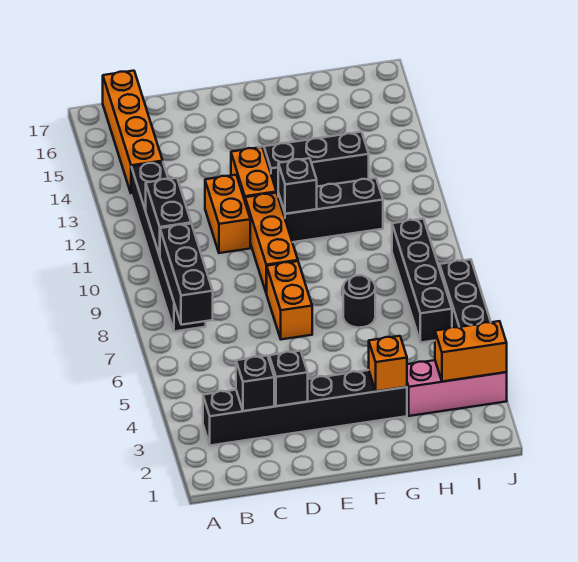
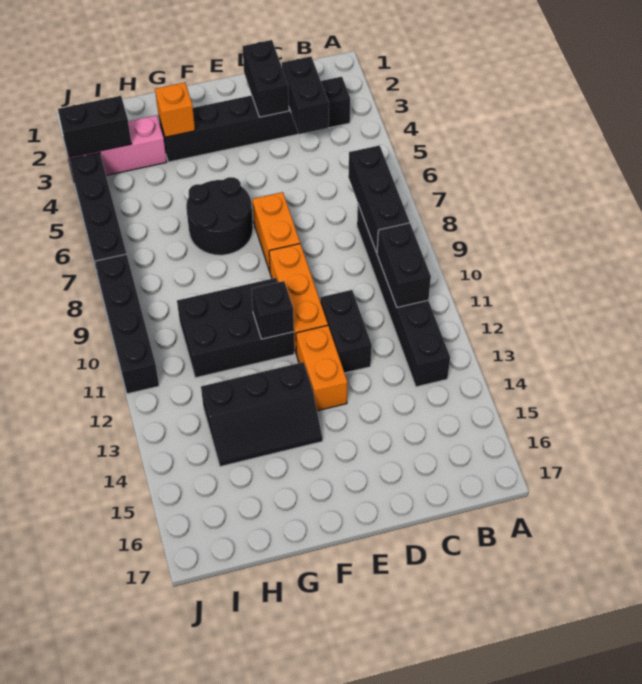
orange 1x4 brick [103,71,163,193] -> none
black 1x1 brick [236,356,274,411] -> black 1x2 brick [282,57,329,134]
black 1x1 brick [269,351,308,406] -> black 1x2 brick [242,40,289,117]
orange 1x2 brick [205,175,250,253] -> black 1x2 brick [320,290,372,373]
black 1x3 brick [278,178,383,242] -> black 2x3 brick [177,278,294,378]
black 1x1 round brick [343,275,375,328] -> black 2x2 round brick [186,177,253,255]
orange 1x2 brick [435,321,507,382] -> black 1x2 brick [58,96,132,158]
black 1x4 brick [392,219,452,343] -> black 1x4 brick moved to [95,254,159,394]

